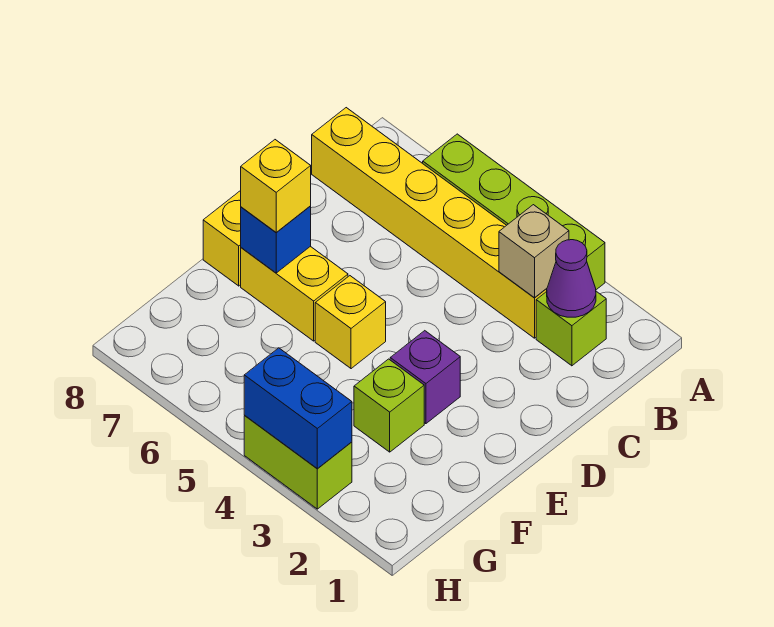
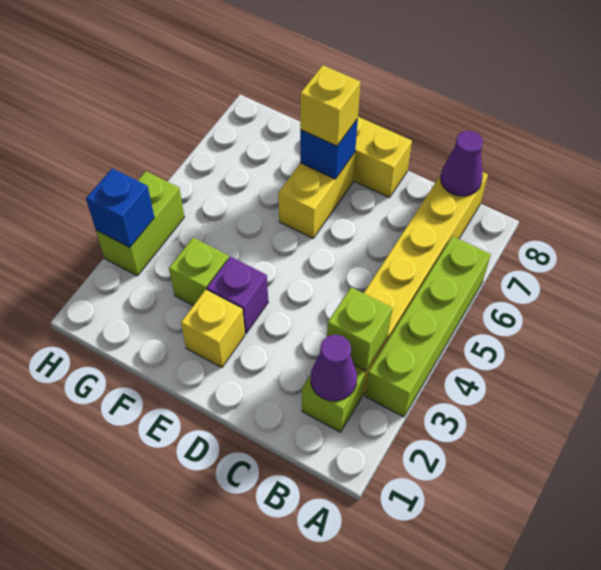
tan 1x1 brick [499,205,569,298] -> lime 1x1 brick [327,287,392,371]
none -> purple 1x1 cone [441,131,483,196]
yellow 1x1 brick [315,276,386,369] -> yellow 1x1 brick moved to [181,290,245,368]
blue 1x2 brick [244,348,352,468] -> blue 1x1 brick [86,168,155,247]

